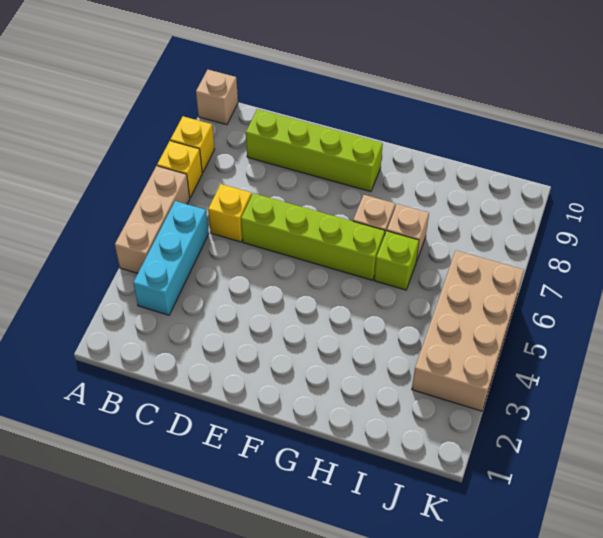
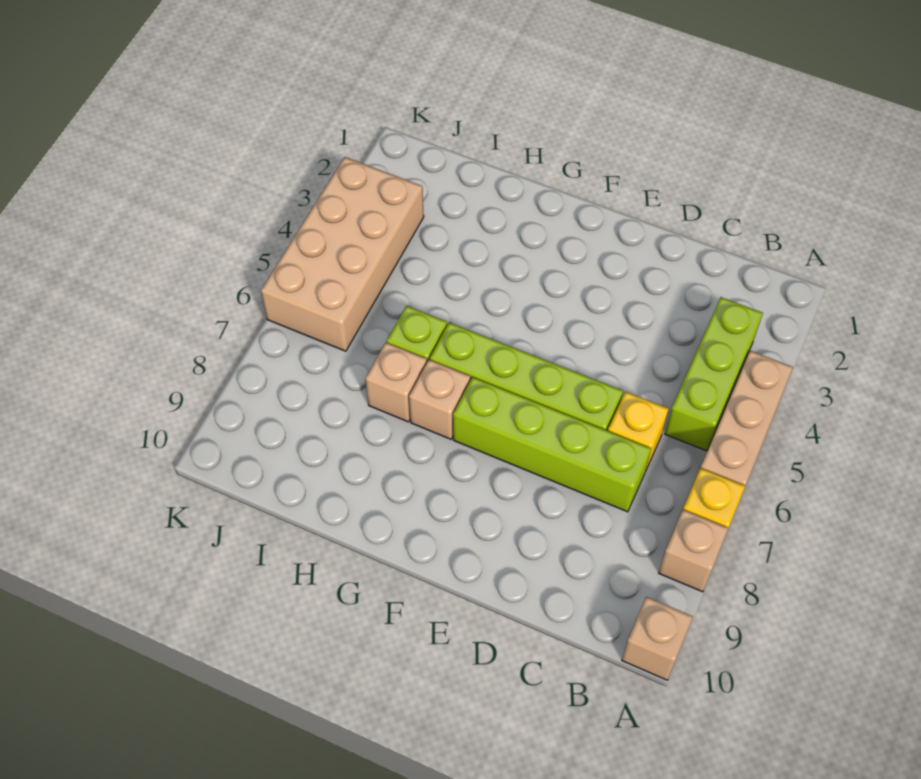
yellow 1x1 brick [170,116,215,173] -> tan 1x1 brick [659,510,728,592]
cyan 1x3 brick [133,201,208,315] -> lime 1x3 brick [665,297,763,451]
lime 1x4 brick [246,109,383,192] -> lime 1x4 brick moved to [453,377,651,512]

